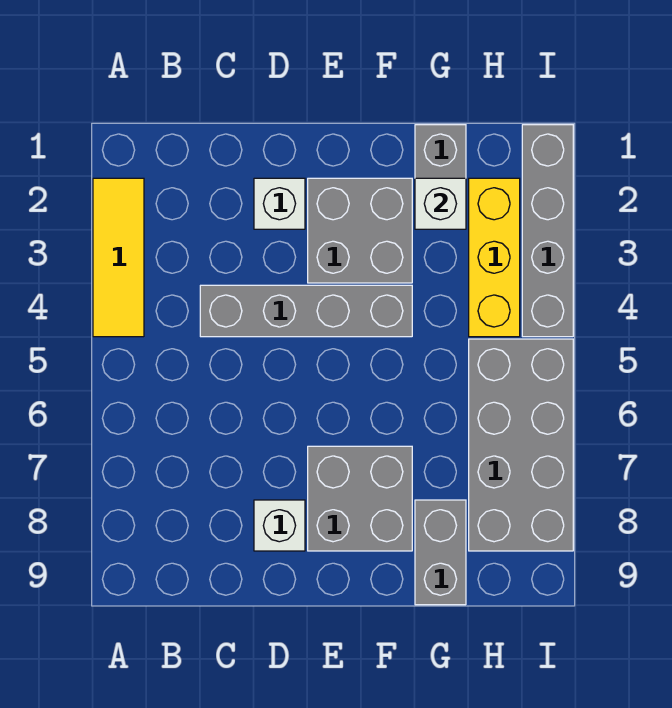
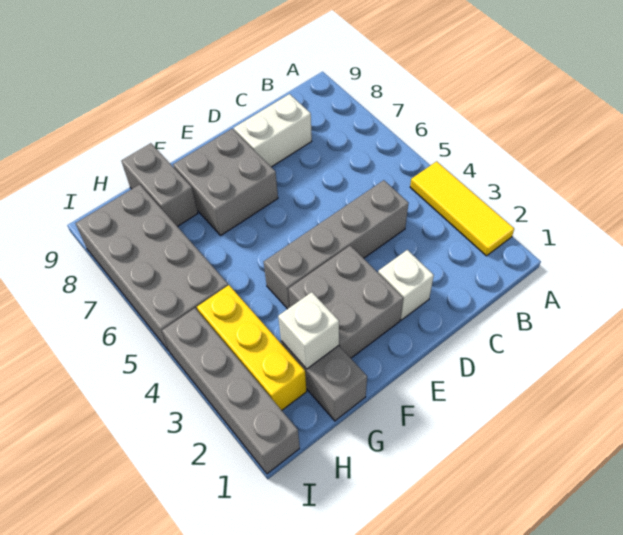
white 1x1 brick [254,500,305,551] -> white 1x2 brick [234,94,312,167]

